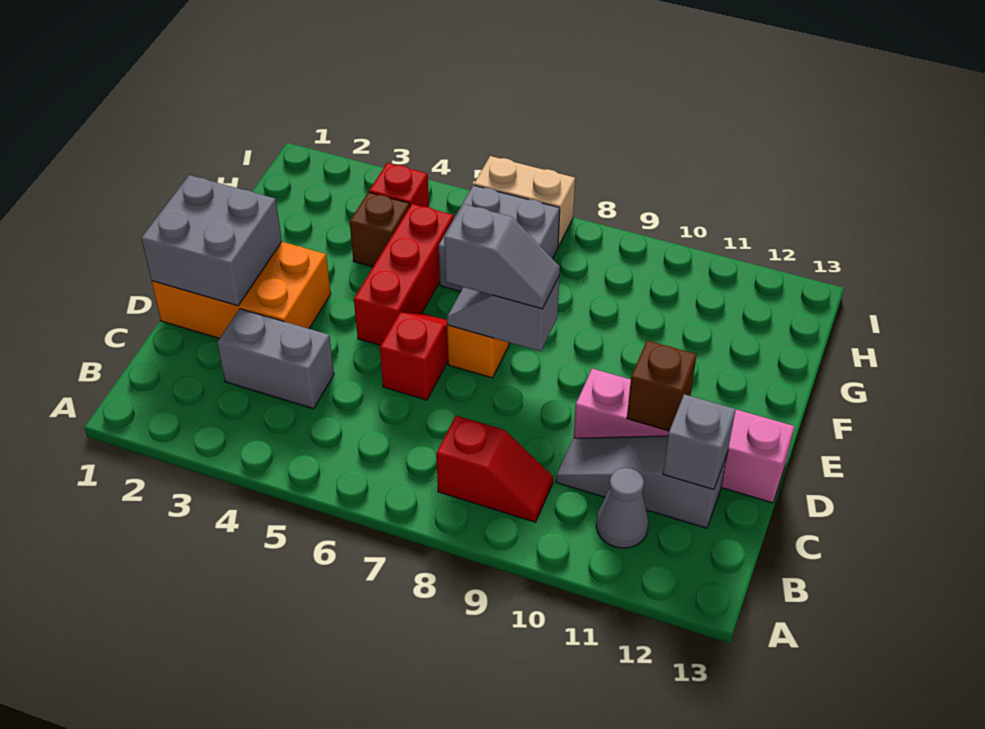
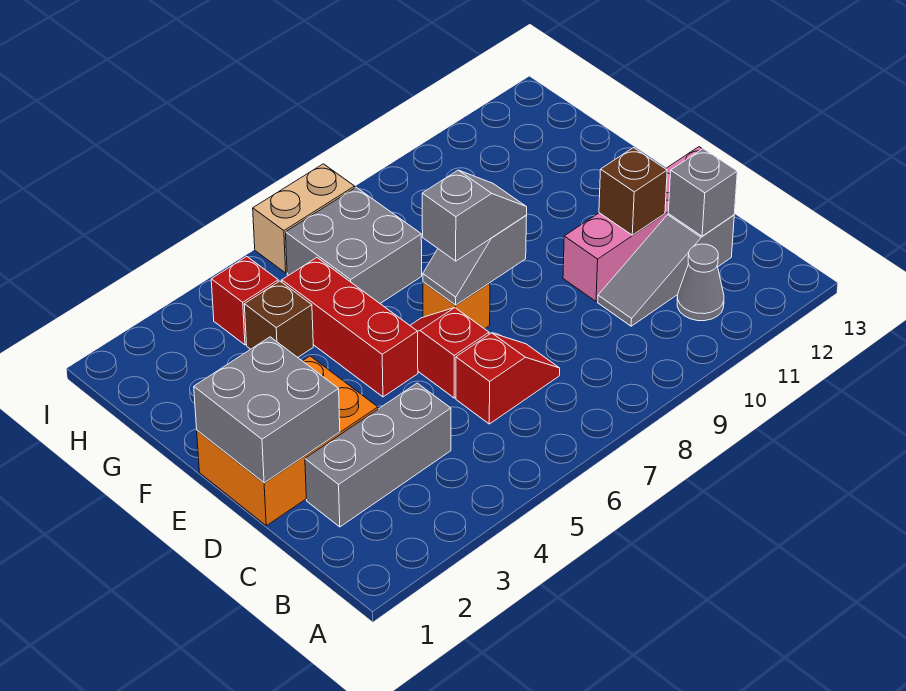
red 1x2 slope [436,416,553,522] -> red 1x2 slope moved to [456,333,560,424]
grey 1x2 brick [217,309,334,409] -> grey 1x3 brick [305,383,451,527]

